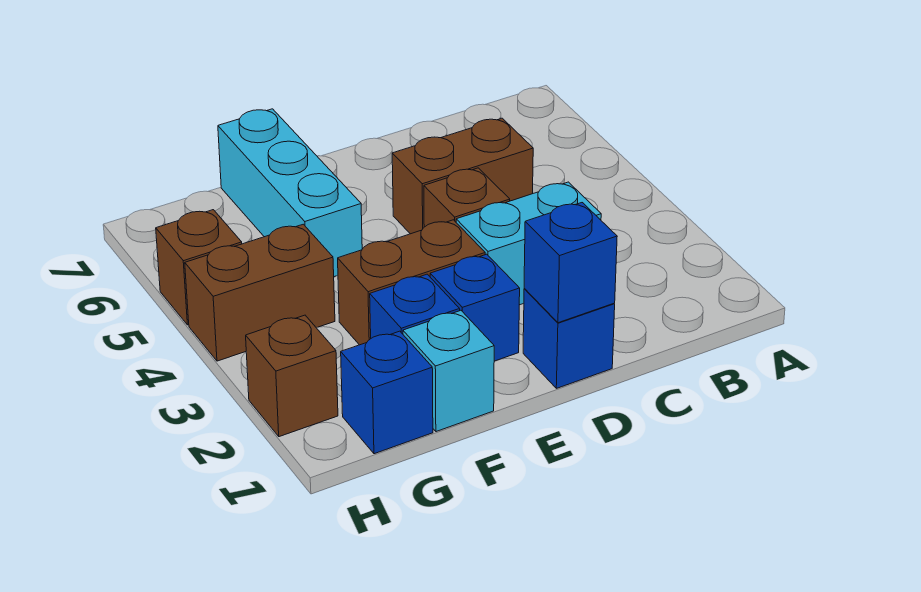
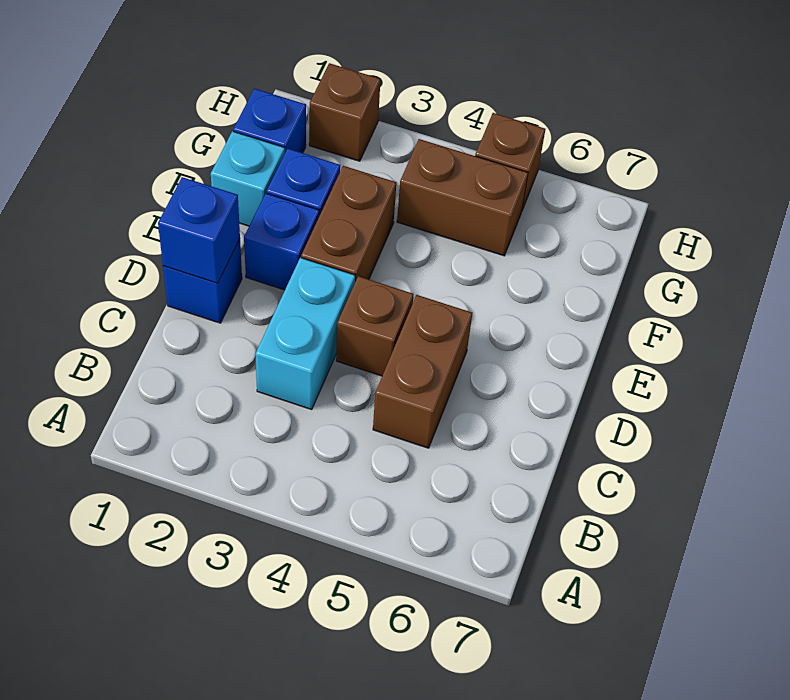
cyan 1x3 brick [218,109,362,277] -> none
brown 1x2 brick [185,224,335,361] -> brown 1x2 brick turned to [397,139,528,256]

